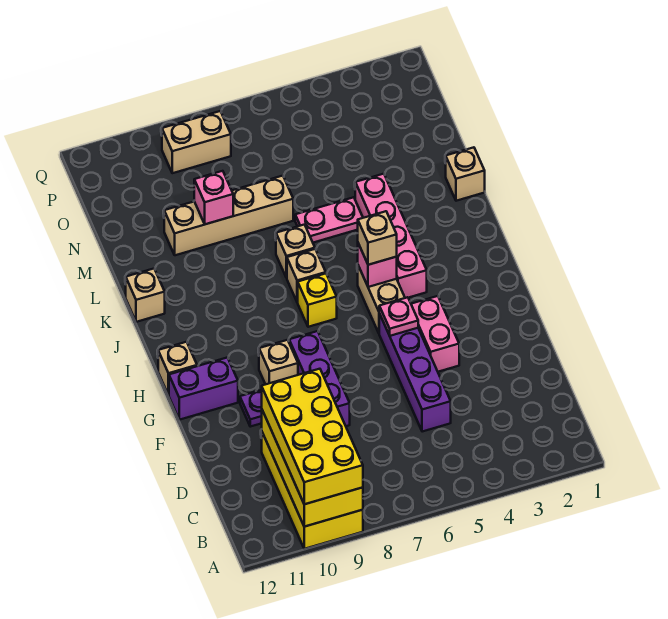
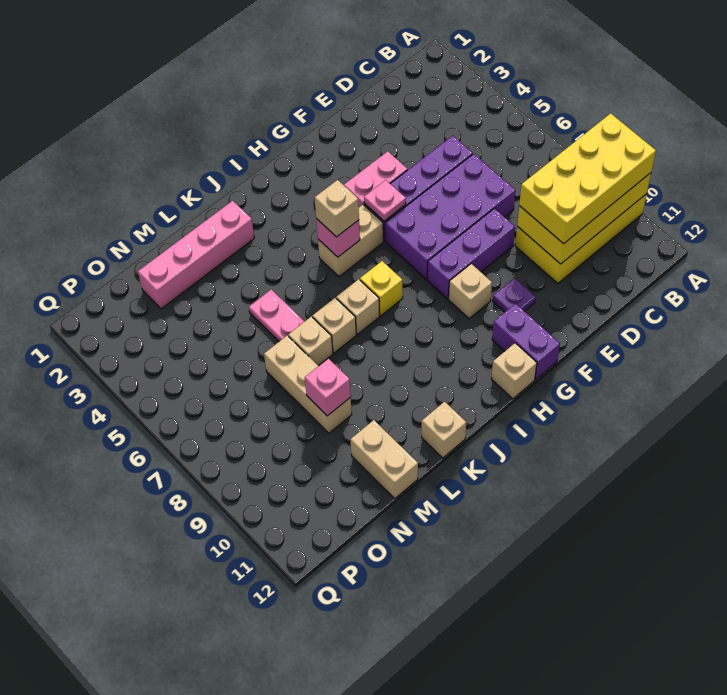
none -> purple 2x4 brick [385,154,515,279]
pink 1x4 brick [355,174,427,298] -> pink 1x4 brick moved to [138,201,254,309]
tan 1x1 brick [446,147,485,201] -> tan 1x1 brick moved to [288,317,333,366]
tan 1x4 brick [164,176,293,255] -> tan 1x3 brick [264,336,352,433]
tan 1x2 brick [162,111,231,173] -> tan 1x2 brick moved to [350,420,418,499]

